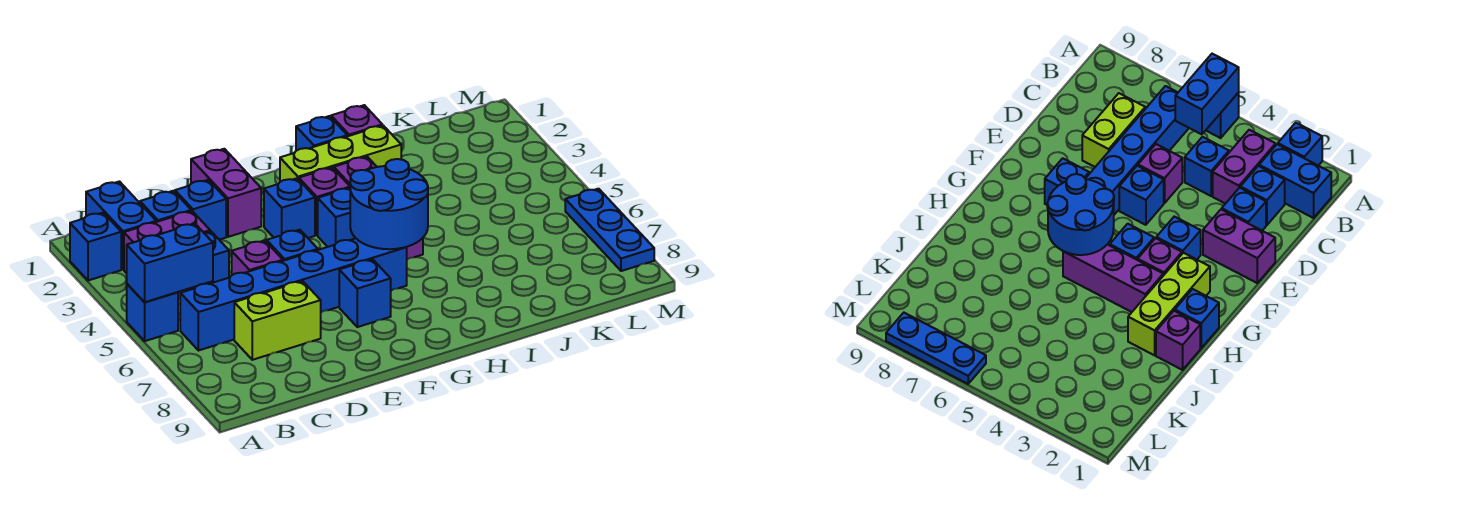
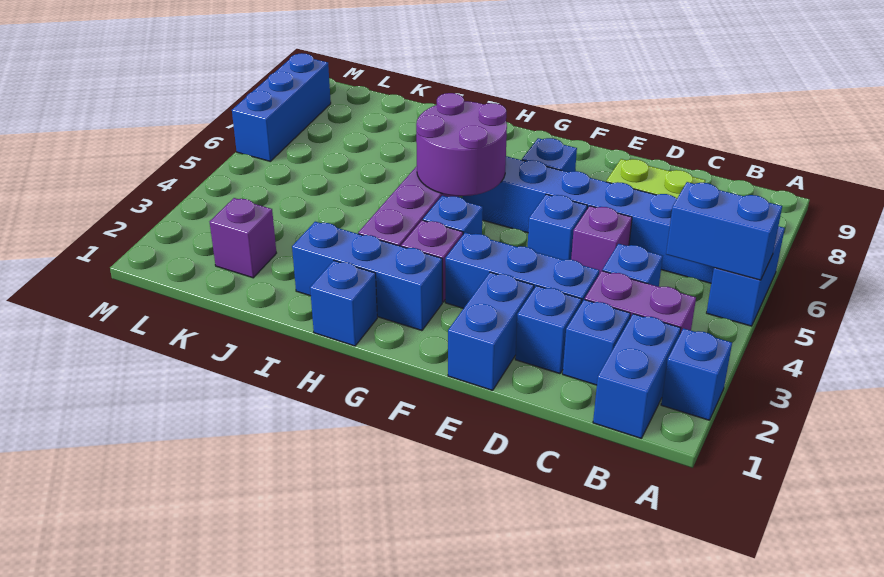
blue 1x1 brick [127,284,178,341] -> blue 1x2 brick [707,226,785,326]
purple 1x2 brick [191,149,261,237] -> blue 1x2 brick [448,272,534,390]
blue 1x1 brick [264,178,315,238] -> blue 1x3 brick [445,232,599,308]
lime 1x3 brick [280,125,401,182] -> blue 1x3 brick [292,222,442,330]
blue 2x2 round brick [350,159,428,249] -> purple 2x2 round brick [416,93,507,196]
purple 1x1 brick [331,105,382,136] -> purple 1x1 brick moved to [210,198,276,278]
blue 1x3 plate [565,189,654,271] -> blue 1x3 brick [232,53,331,161]

